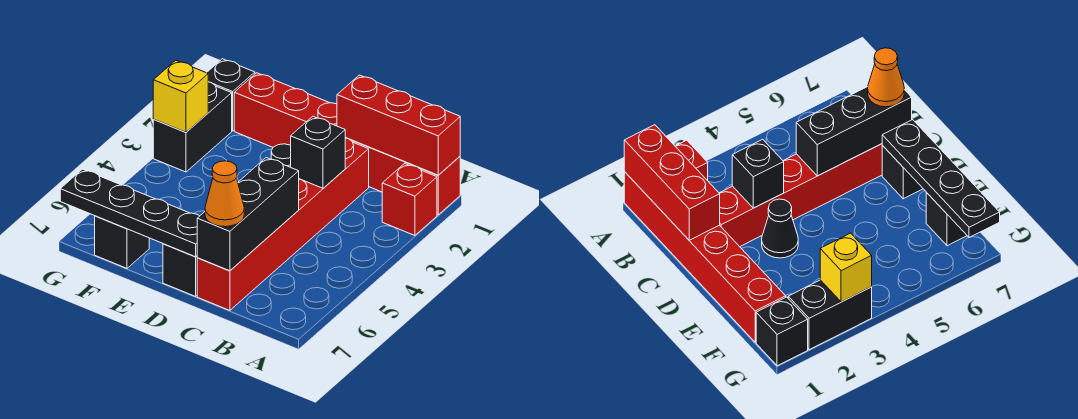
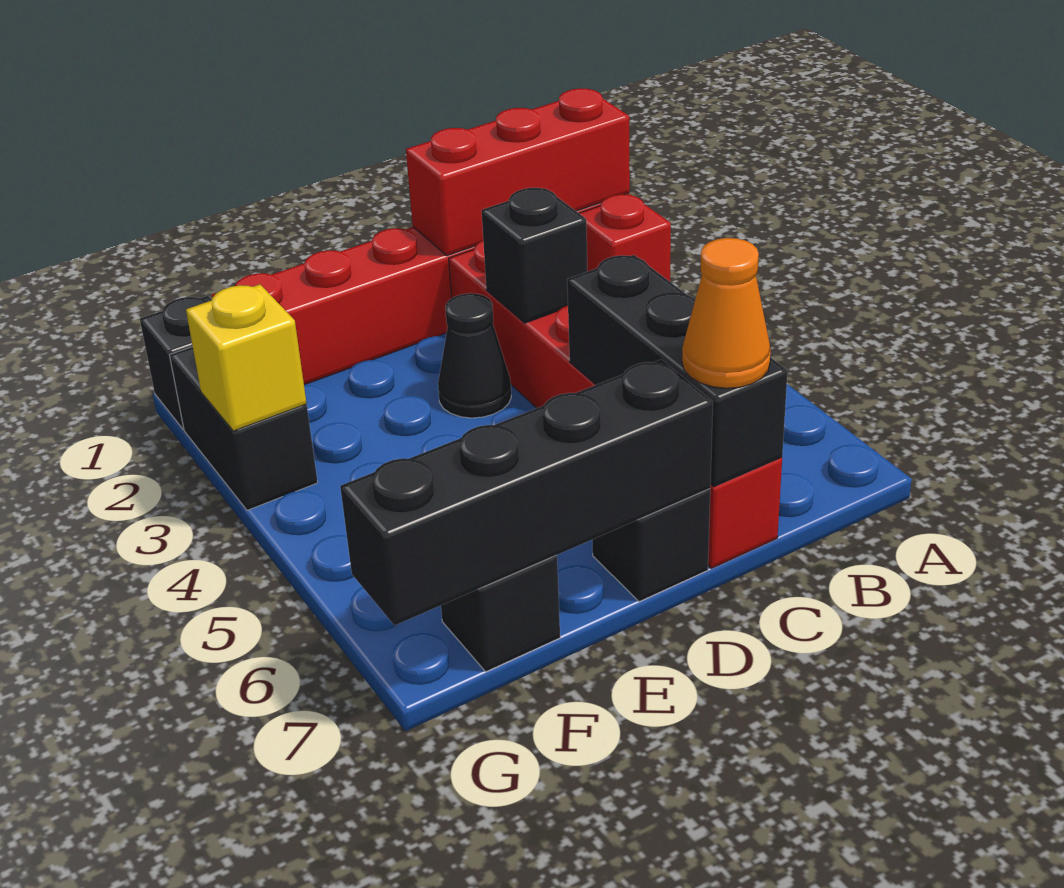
black 1x4 plate [60,169,199,257] -> black 1x4 brick [340,359,713,625]

